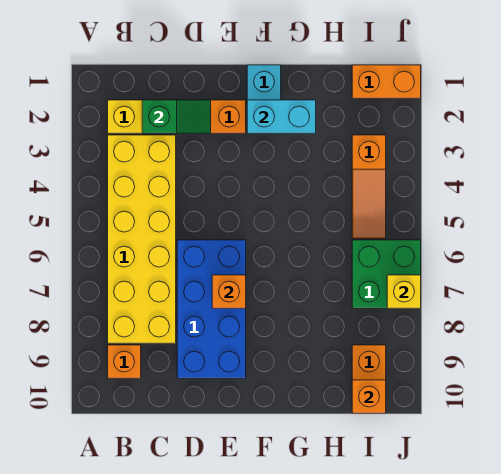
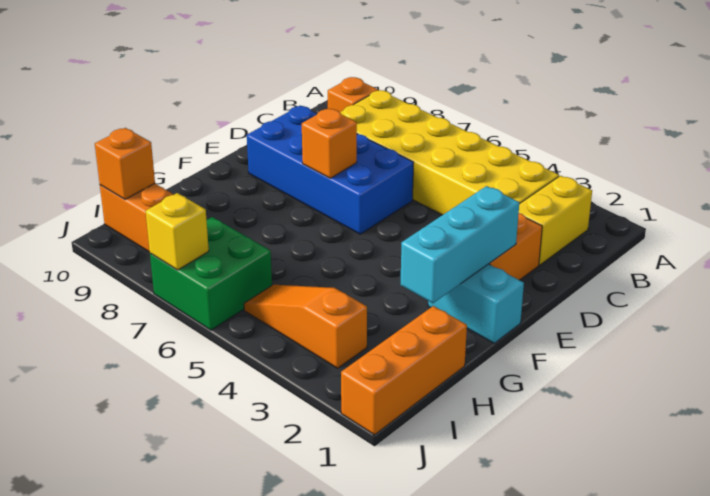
green 1x2 slope [142,100,211,133] -> none
cyan 1x2 brick [247,100,316,133] -> cyan 1x3 brick [400,186,519,303]
orange 1x2 brick [352,65,421,98] -> orange 1x3 brick [341,306,467,435]

